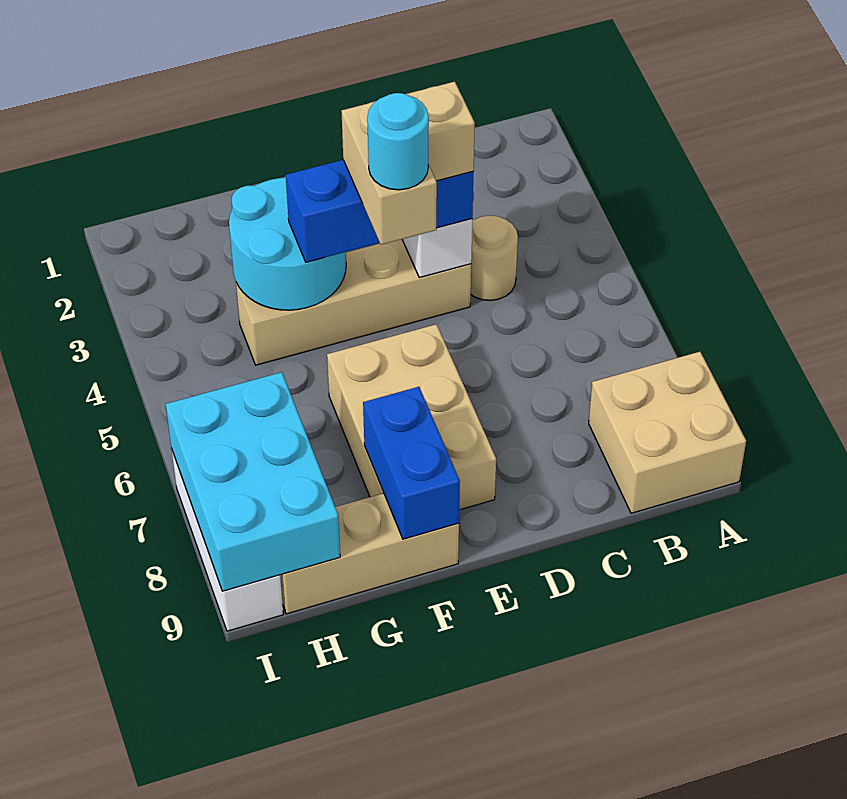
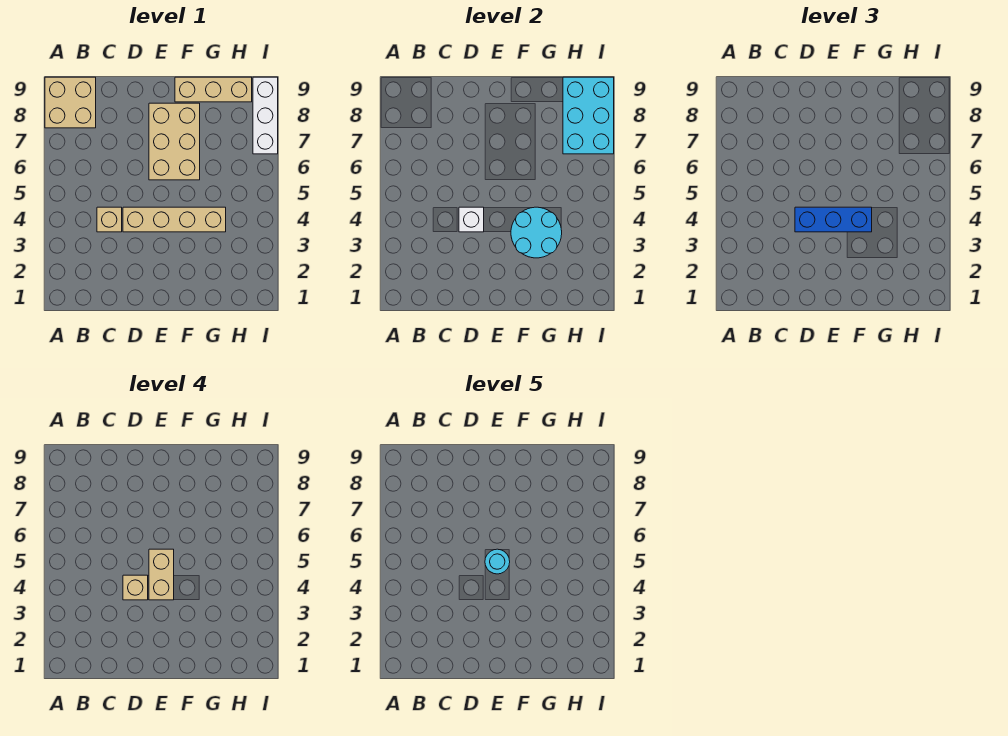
tan 1x1 round brick [471,216,518,301] -> tan 1x1 brick [97,207,122,232]
blue 1x2 brick [363,387,460,539] -> none

